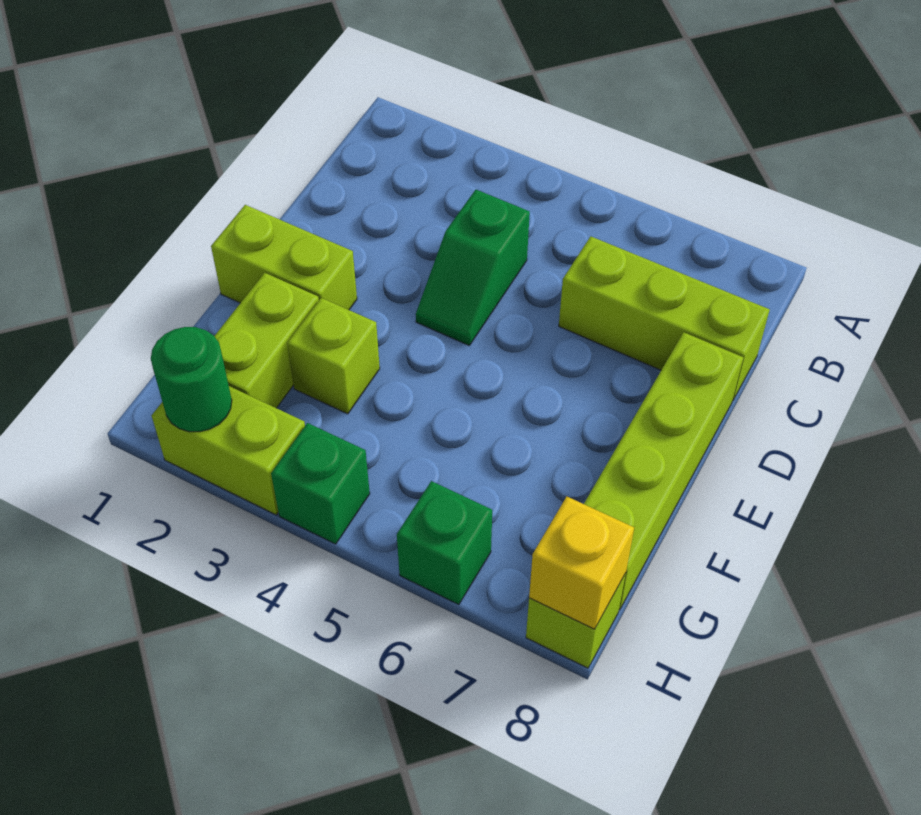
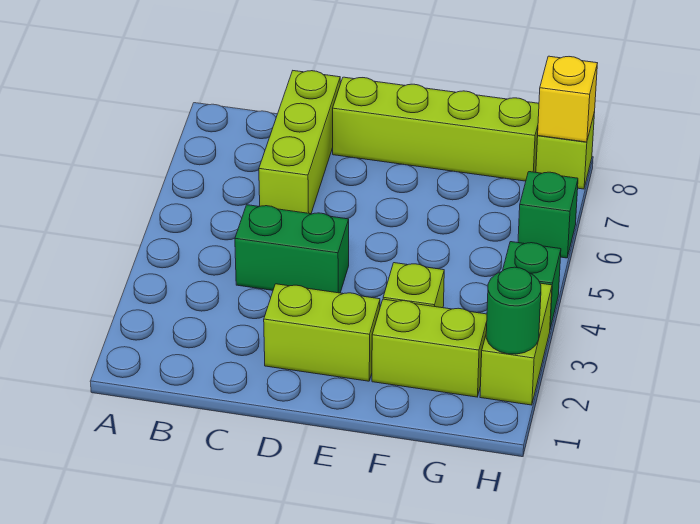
green 1x2 slope [416,190,530,345] -> green 1x2 brick [235,205,349,293]
lime 1x2 brick [211,205,357,310] -> lime 1x2 brick turned to [264,284,380,381]

